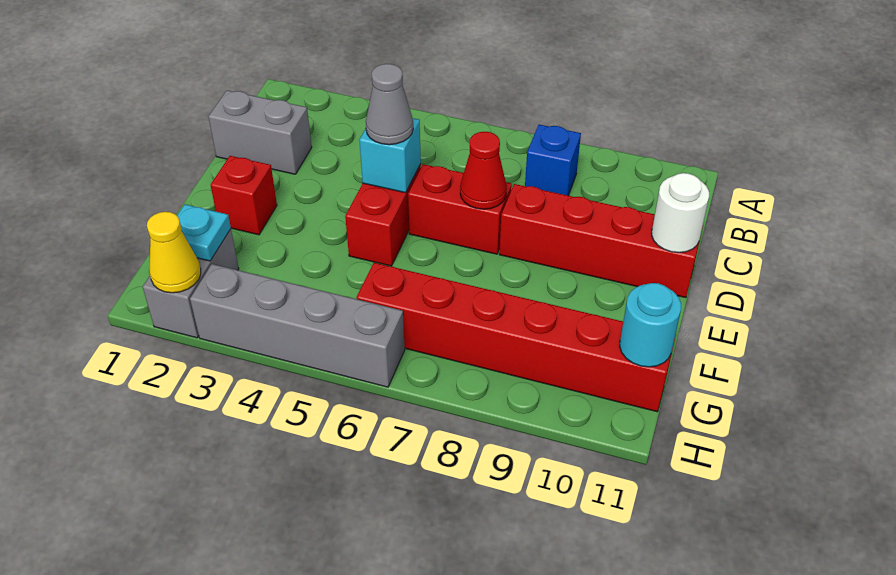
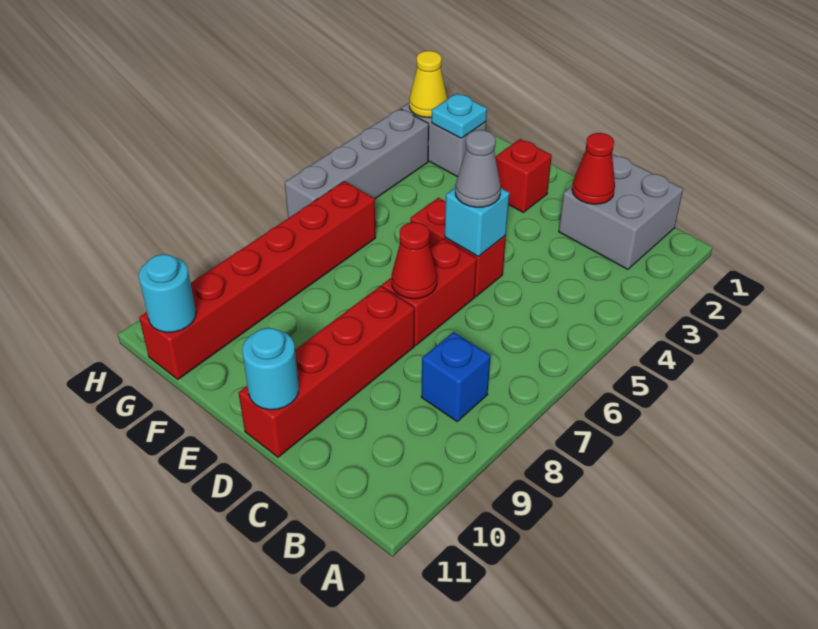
grey 1x2 brick [209,90,312,174] -> grey 2x2 brick [559,154,683,269]
none -> red 1x1 cone [572,133,615,204]
white 1x1 round brick [652,173,709,253] -> cyan 1x1 round brick [242,328,299,410]

